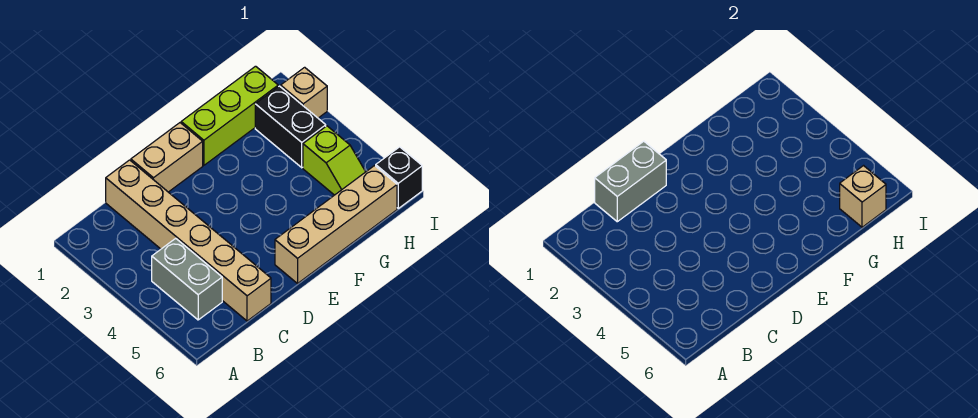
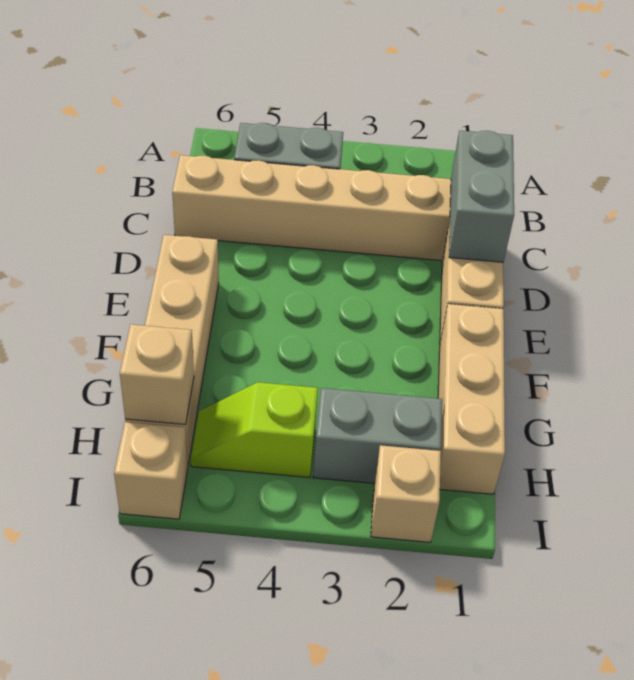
lime 1x3 brick [181,66,278,165] -> tan 1x3 brick [438,304,505,494]
black 1x2 brick [255,86,326,168] -> grey 1x2 brick [313,388,442,483]
black 1x1 brick [376,147,422,208] -> tan 1x1 brick [114,422,188,519]

